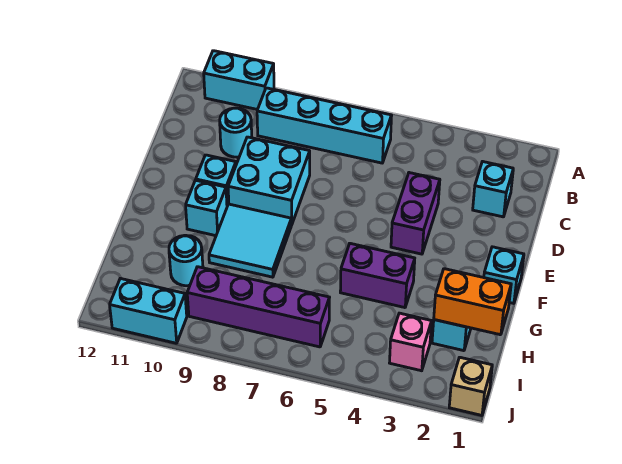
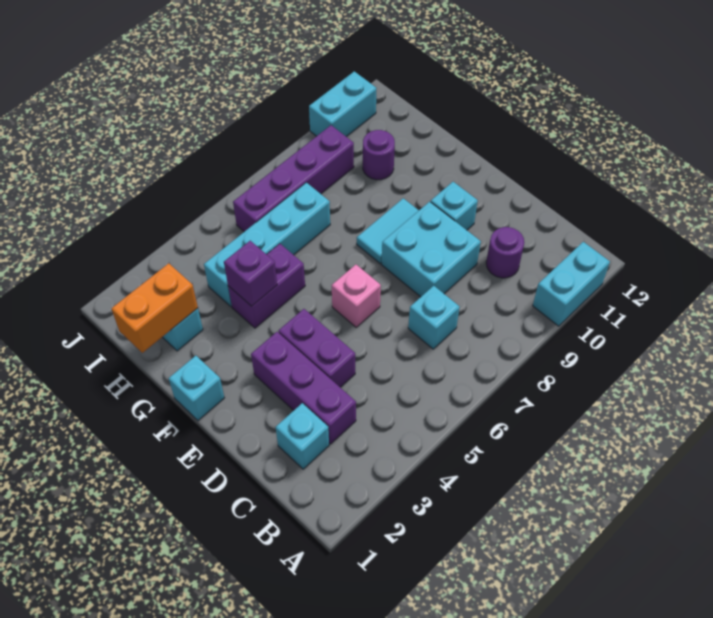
cyan 1x4 brick [257,88,392,163] -> cyan 1x4 brick moved to [204,182,330,306]
none -> purple 1x3 brick [251,332,356,444]
cyan 1x1 round brick [220,108,252,157] -> purple 1x1 round brick [486,227,524,278]
cyan 2x2 tile [209,204,291,277] -> cyan 1x2 tile [357,198,419,263]
cyan 1x1 brick [186,180,227,236] -> cyan 1x1 brick moved to [408,286,460,349]
none -> purple 1x1 brick [224,241,277,306]
cyan 1x1 round brick [169,235,203,286] -> purple 1x1 round brick [363,130,395,180]
pink 1x1 brick [390,313,432,371] -> pink 1x1 brick moved to [332,265,381,327]
tan 1x1 brick [449,357,492,415] -> none

